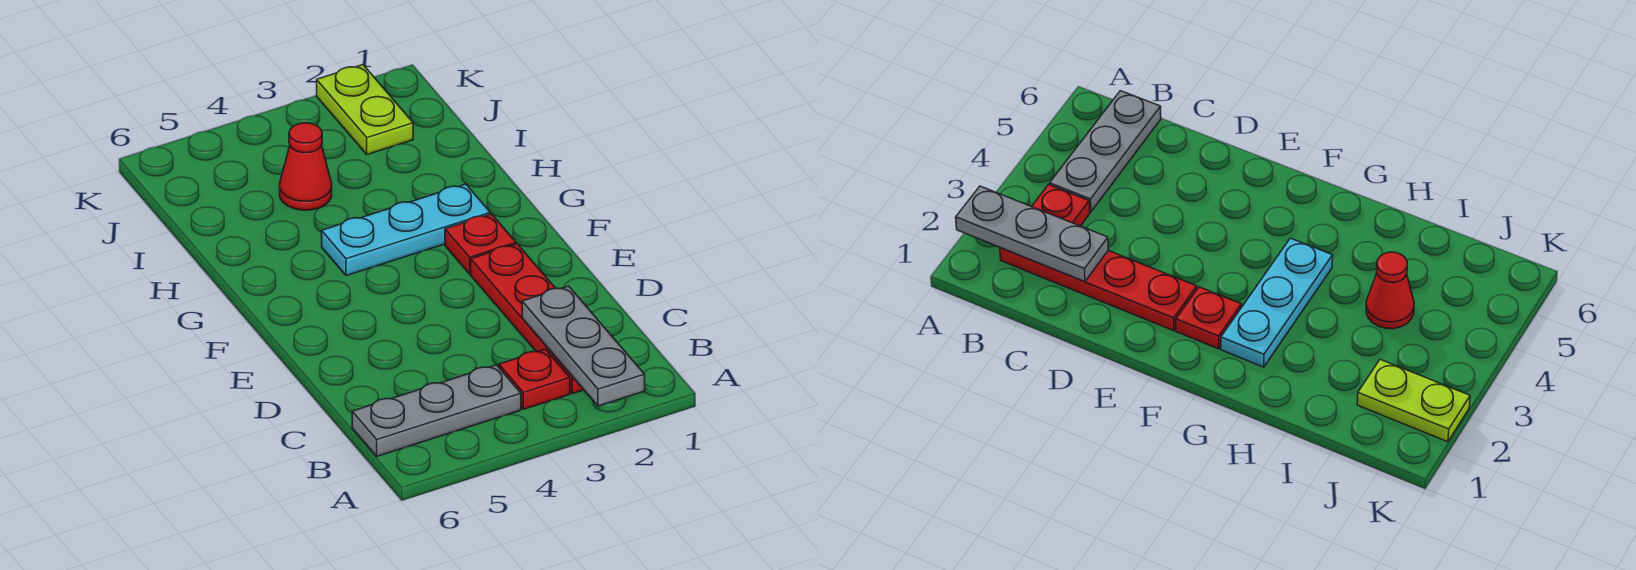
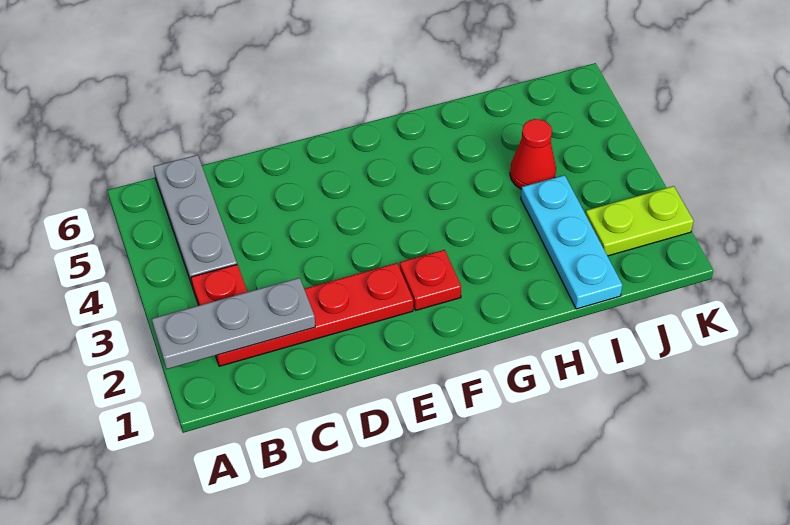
cyan 1x3 plate [322,184,490,276] -> cyan 1x3 plate moved to [521,175,622,309]

